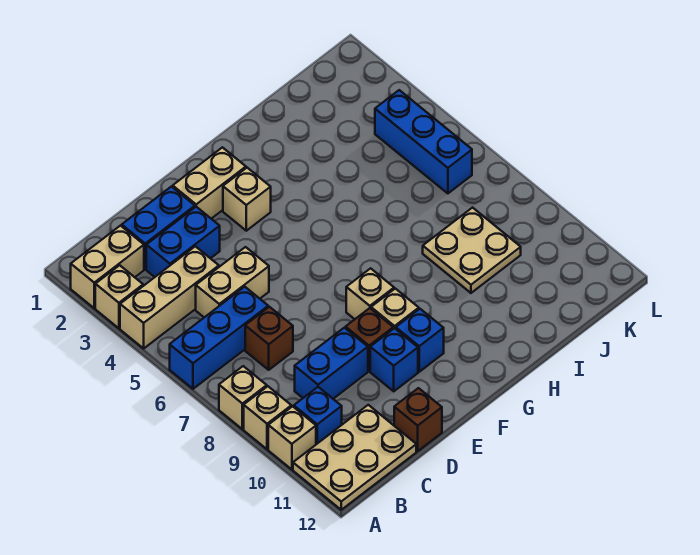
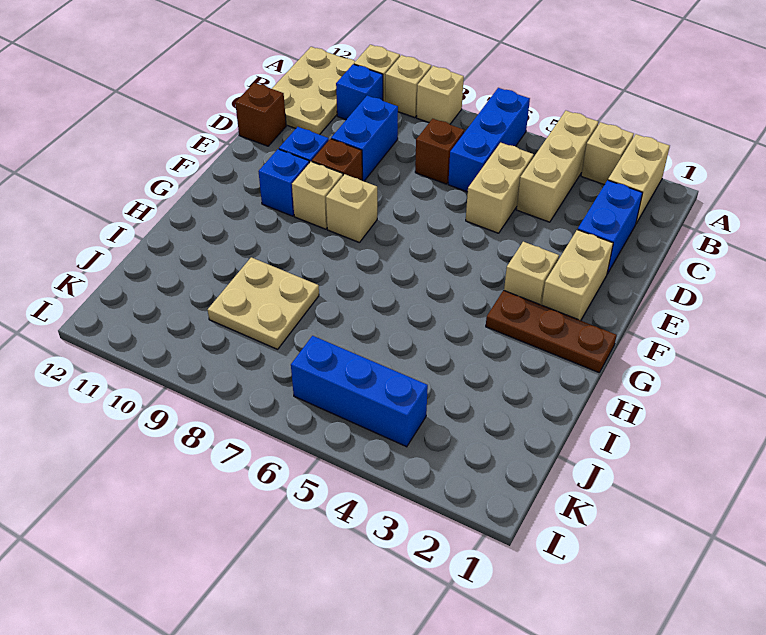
blue 1x2 brick [146,207,220,277] -> none
none -> brown 1x3 plate [486,290,617,373]

